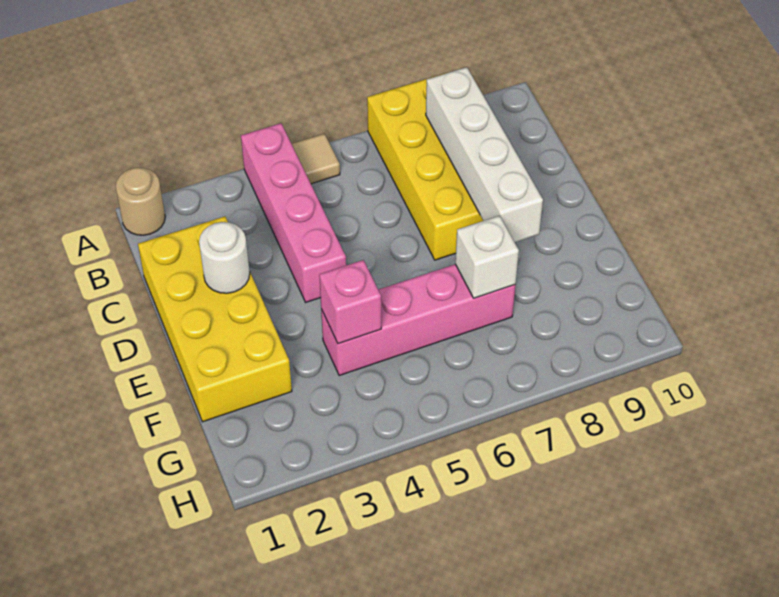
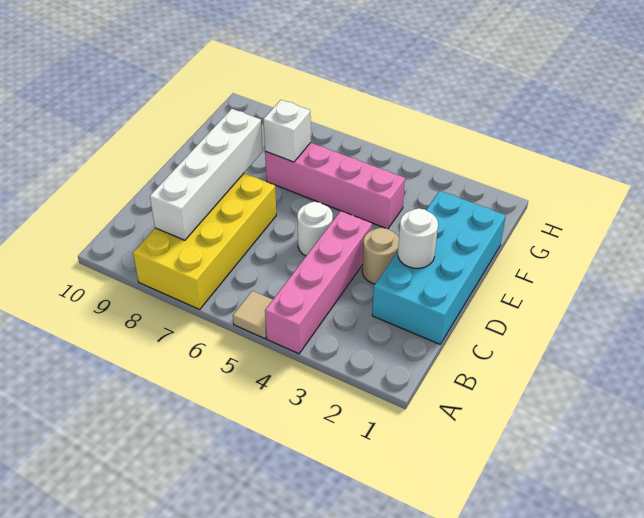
tan 1x1 round brick [116,168,165,235] -> tan 1x1 round brick moved to [362,228,399,284]
yellow 2x4 brick [138,217,292,422] -> cyan 2x4 brick [372,191,506,344]
none -> white 1x1 round brick [297,202,333,256]
pink 1x1 brick [319,260,381,344] -> none

